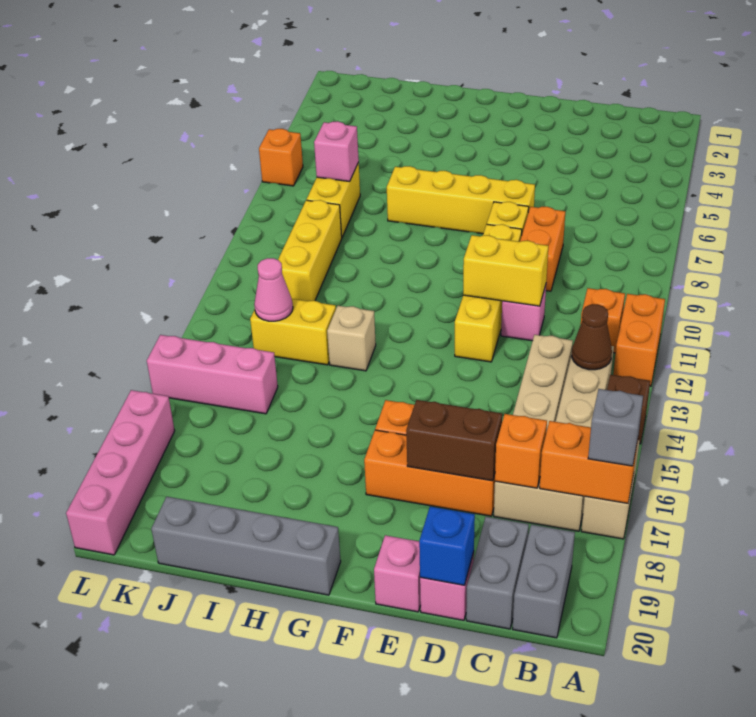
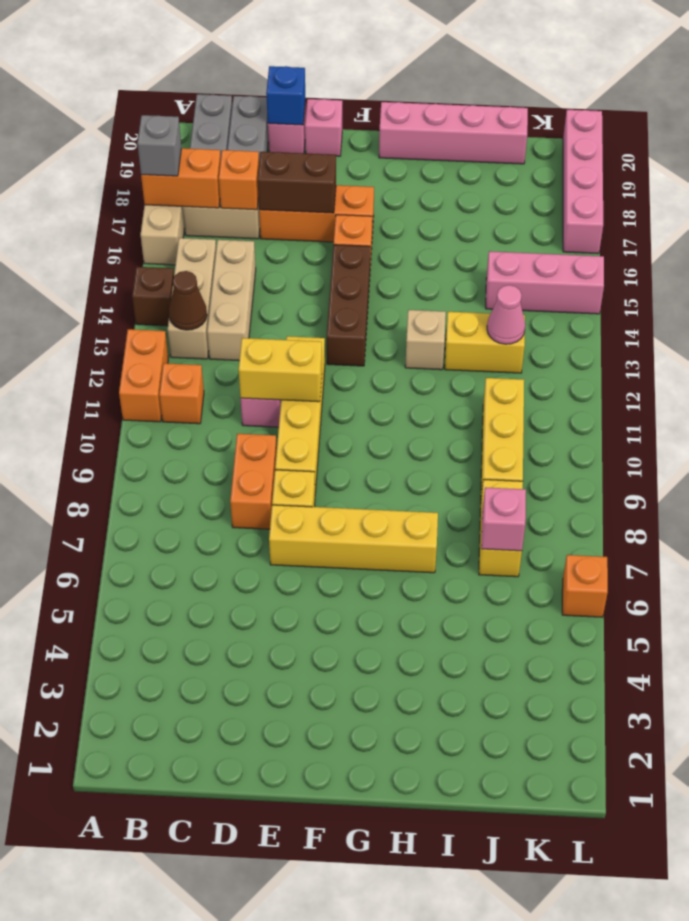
none -> brown 1x3 brick [327,245,370,366]
grey 1x4 brick [151,497,341,595] -> pink 1x4 brick [379,102,528,164]

